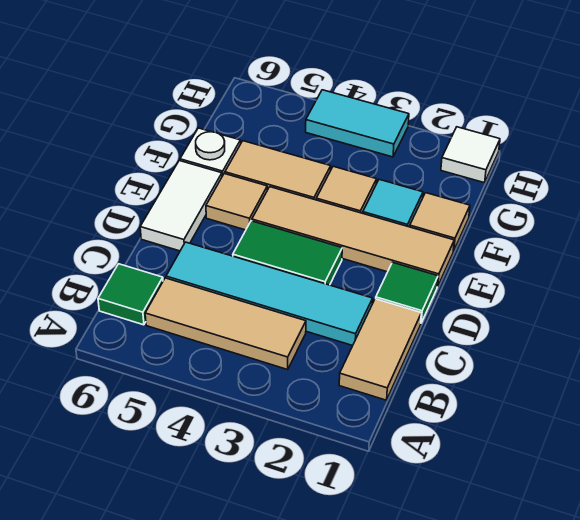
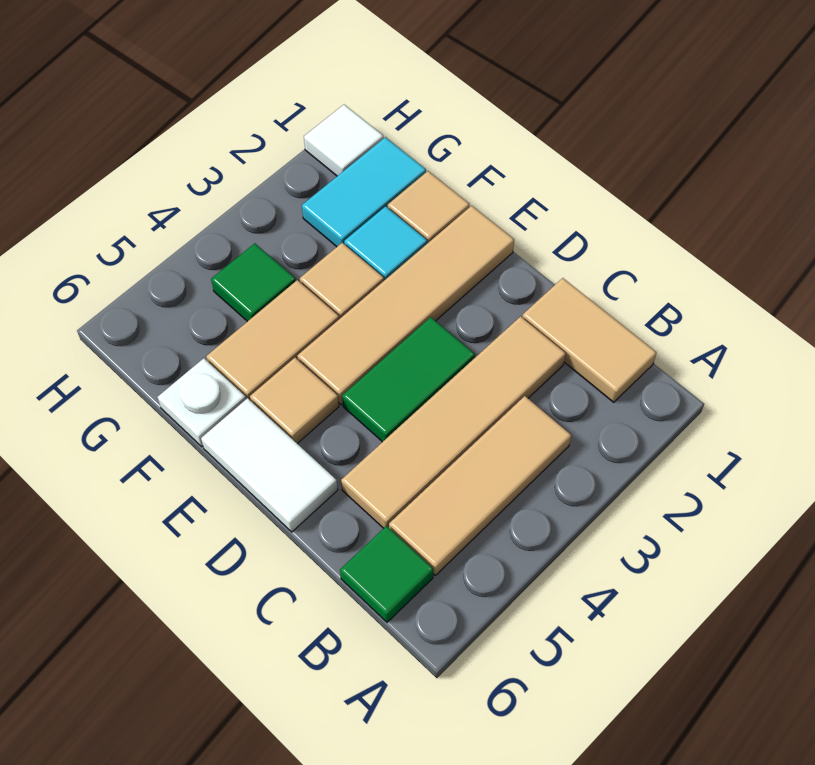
cyan 1x4 tile [166,242,373,346] -> tan 1x4 tile [341,316,566,528]
green 1x1 tile [376,262,438,323] -> green 1x1 tile moved to [211,243,296,322]
cyan 1x2 tile [306,90,409,157] -> cyan 1x2 tile moved to [302,137,426,247]

